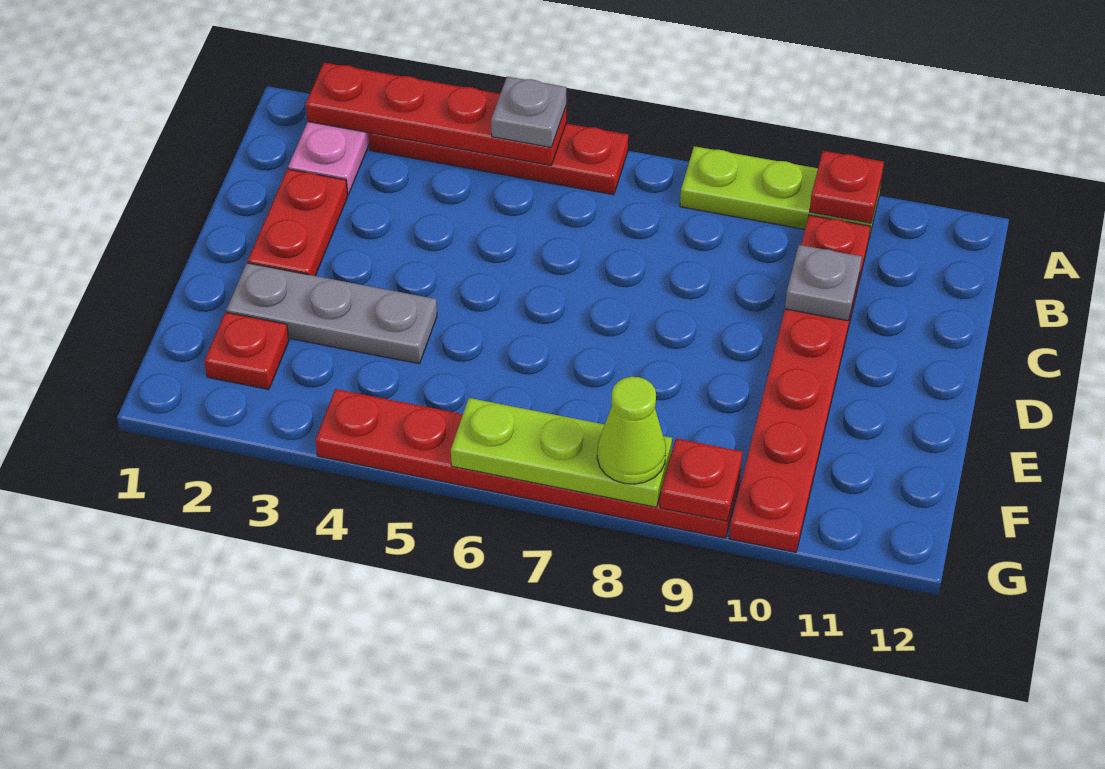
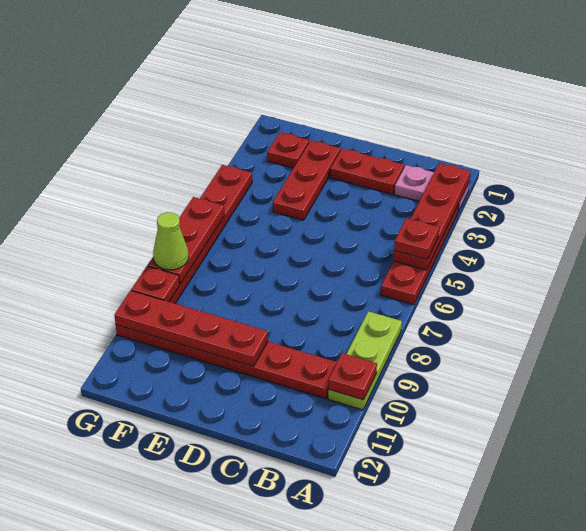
grey 1x1 plate [491,77,566,147] -> red 1x1 plate [394,218,439,259]
grey 1x1 plate [785,245,862,321] -> none
none -> red 1x4 plate [114,290,268,366]
grey 1x3 plate [226,263,437,364] -> red 1x3 plate [273,141,340,220]
lime 1x3 plate [451,398,672,507] -> red 1x3 plate [148,197,224,284]

